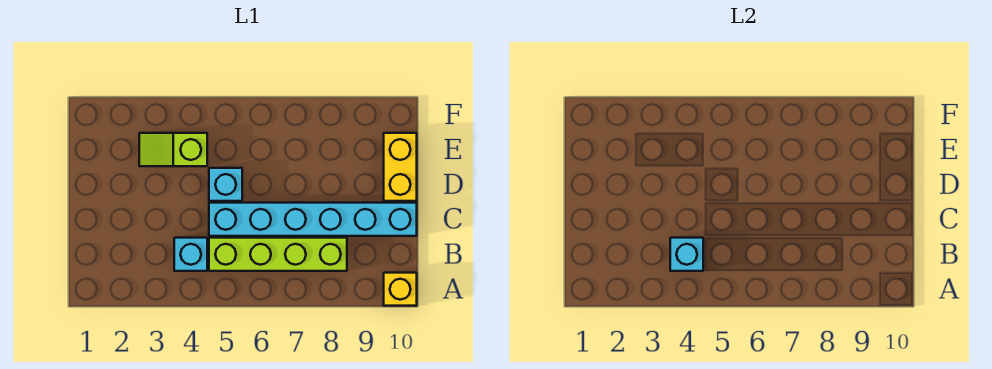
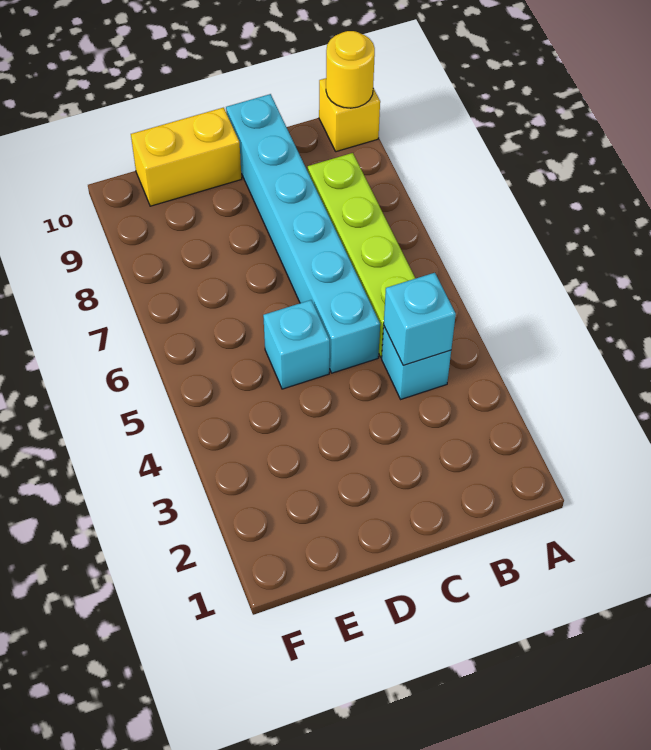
none -> yellow 1x1 round brick [326,31,375,108]
lime 1x2 slope [139,133,207,166] -> none

